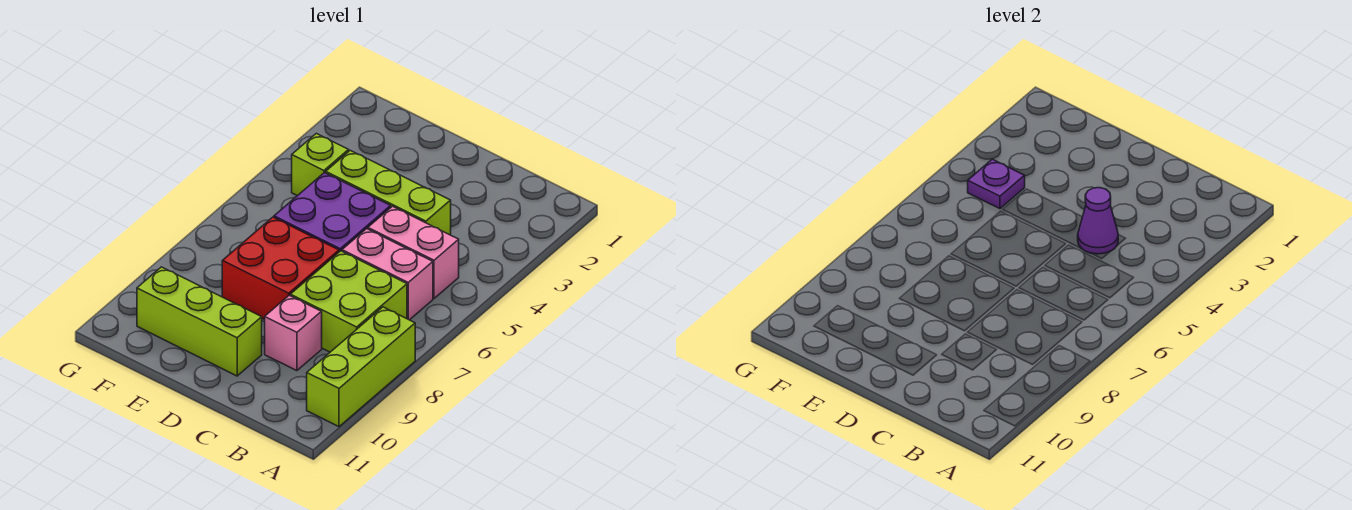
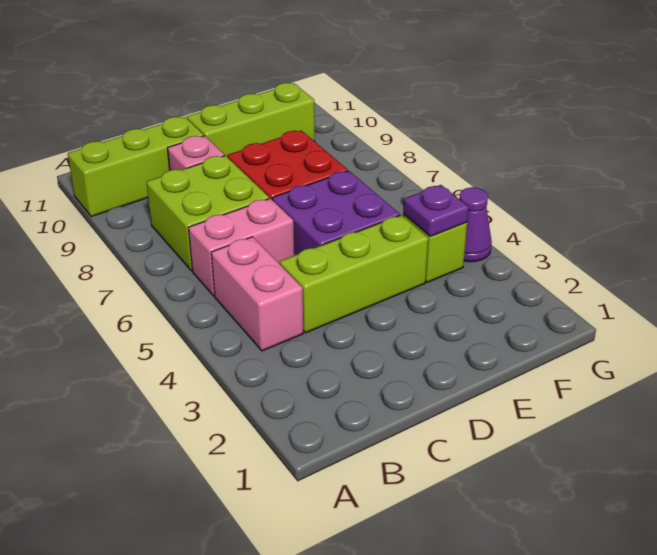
lime 1x3 brick [307,307,415,427] -> lime 1x3 brick turned to [68,117,204,217]
pink 1x2 brick [368,206,459,298] -> pink 1x2 brick turned to [211,237,303,351]
purple 1x1 cone [1078,188,1118,254] -> purple 1x1 cone moved to [459,187,492,262]

